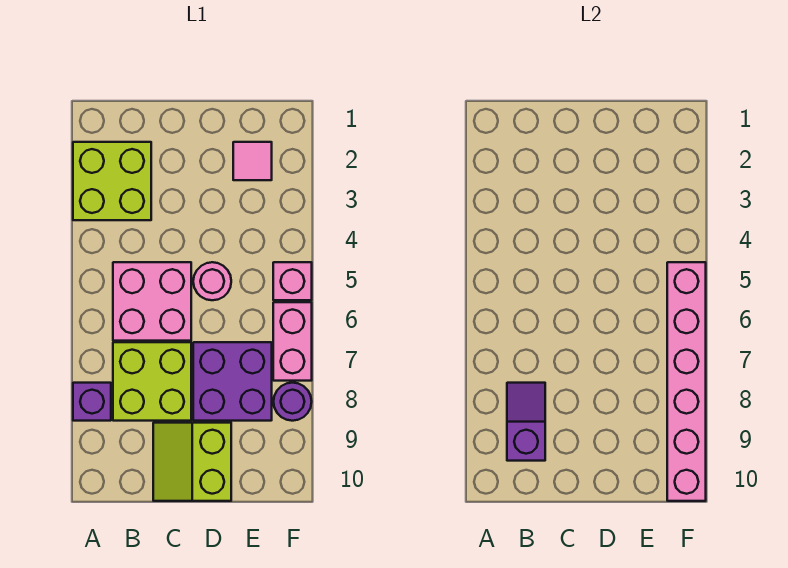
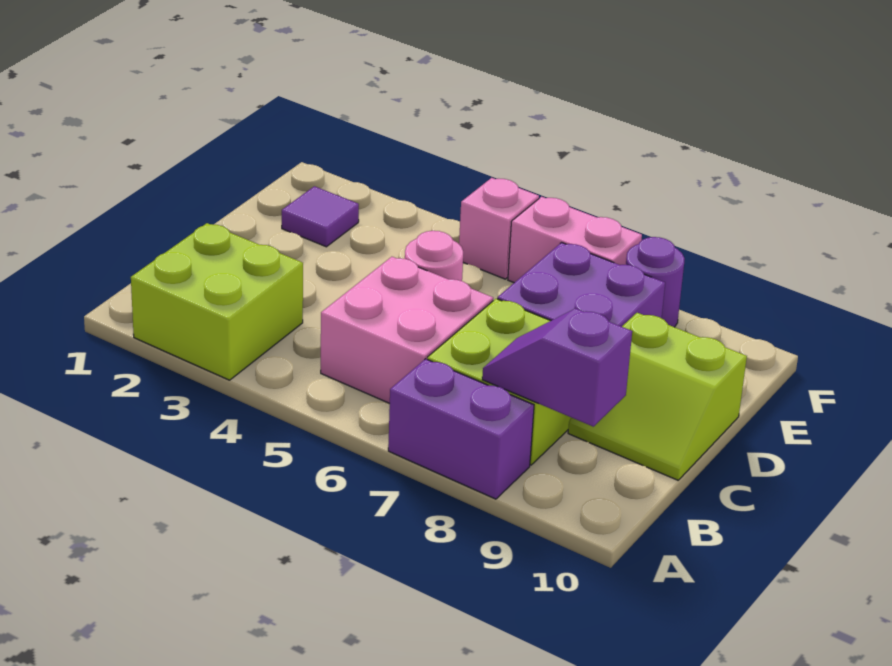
purple 1x1 brick [73,383,111,421] -> purple 1x2 brick [388,359,534,499]
pink 1x1 tile [233,142,272,180] -> purple 1x1 tile [282,186,359,247]
pink 1x6 brick [667,262,706,501] -> none

